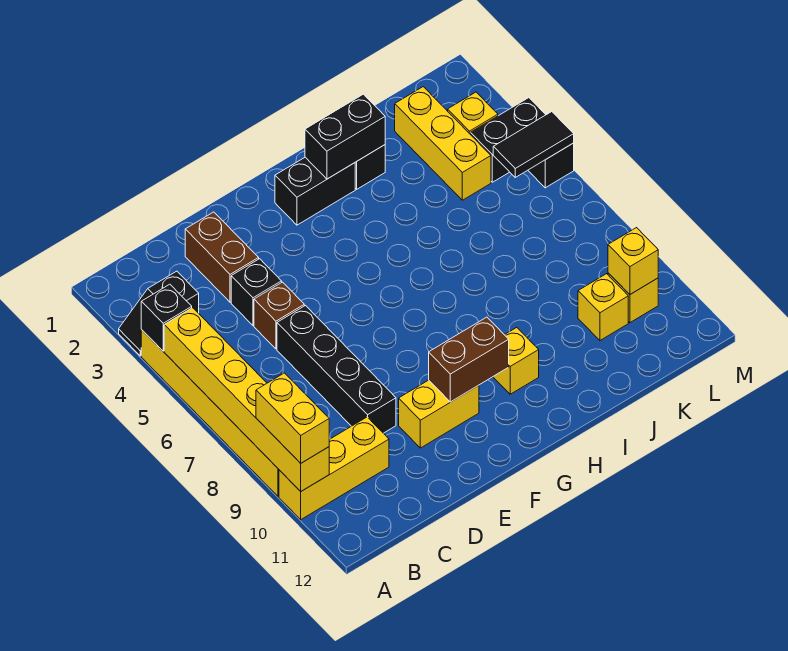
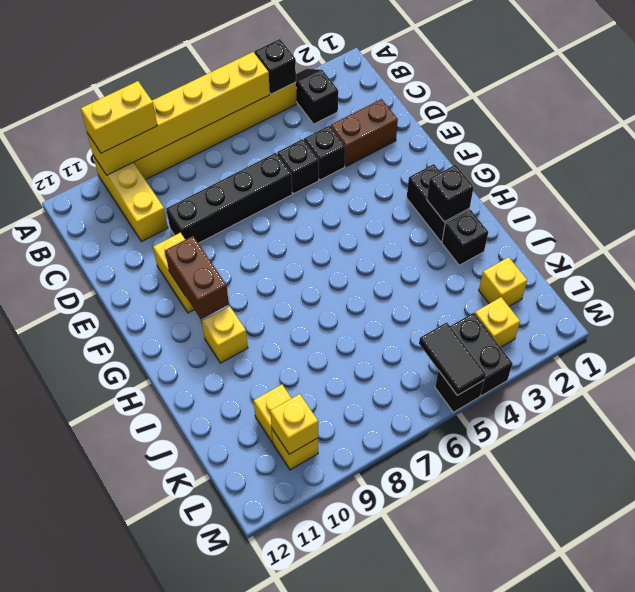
brown 1x1 brick [254,282,304,349] -> black 1x1 brick [277,139,319,194]
black 1x2 brick [305,94,385,179] -> black 1x1 brick [427,165,474,222]
yellow 1x3 brick [395,87,491,200] -> yellow 1x1 brick [479,257,527,306]

